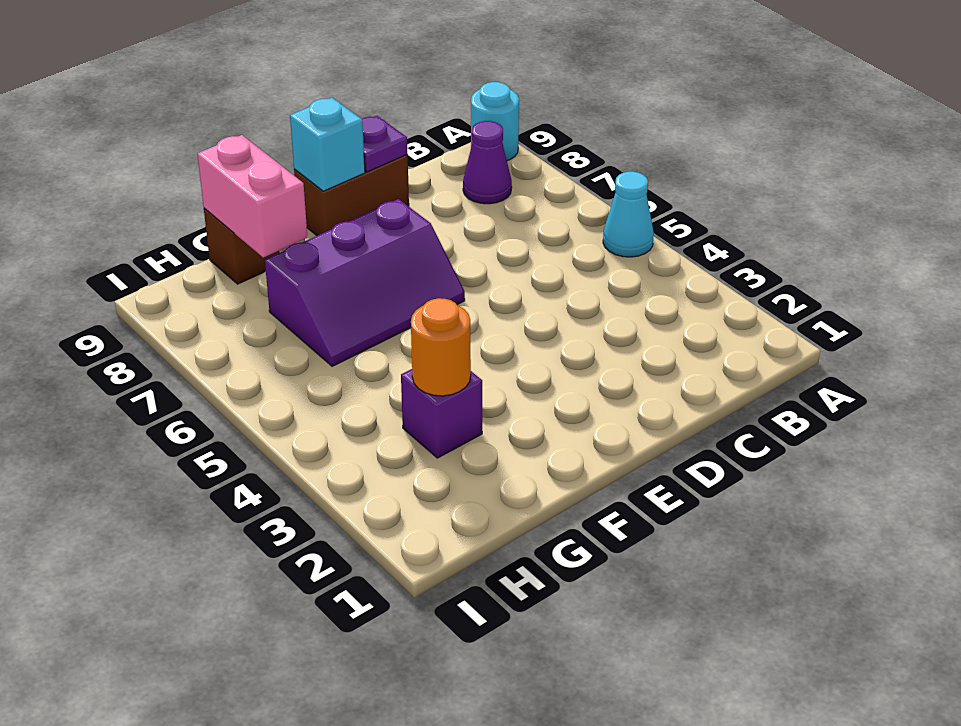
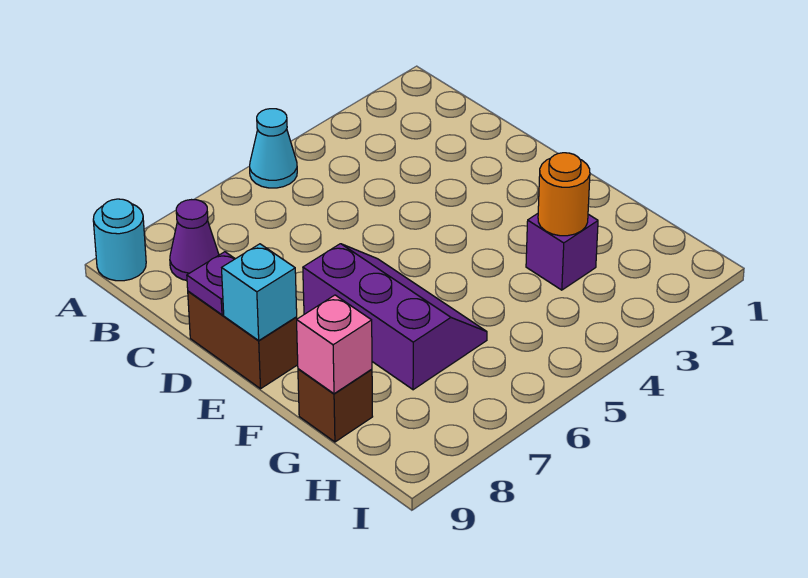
pink 1x2 brick [197,135,307,258] -> pink 1x1 brick [297,295,372,394]

